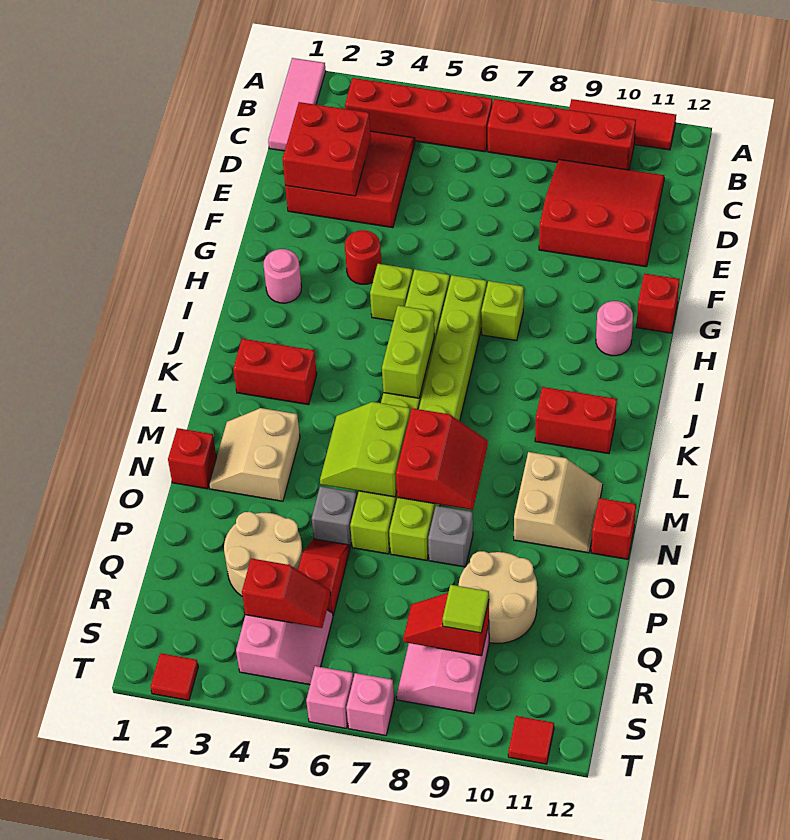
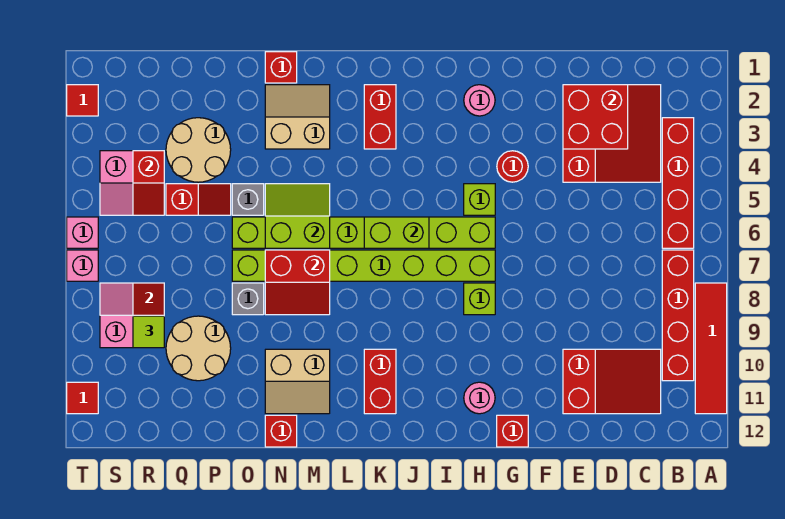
pink 1x3 tile [268,58,326,151] -> none
red 1x3 tile [569,99,676,150] -> red 1x4 tile [695,283,727,414]
red 3x3 slope [539,159,664,267] -> red 2x3 slope [563,349,661,414]

